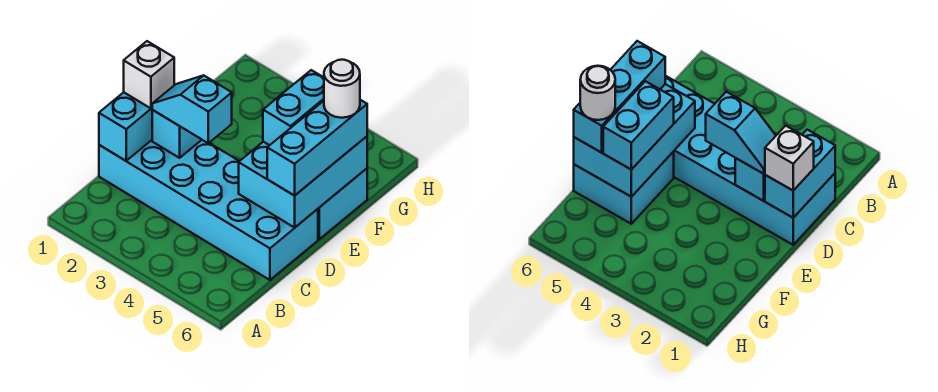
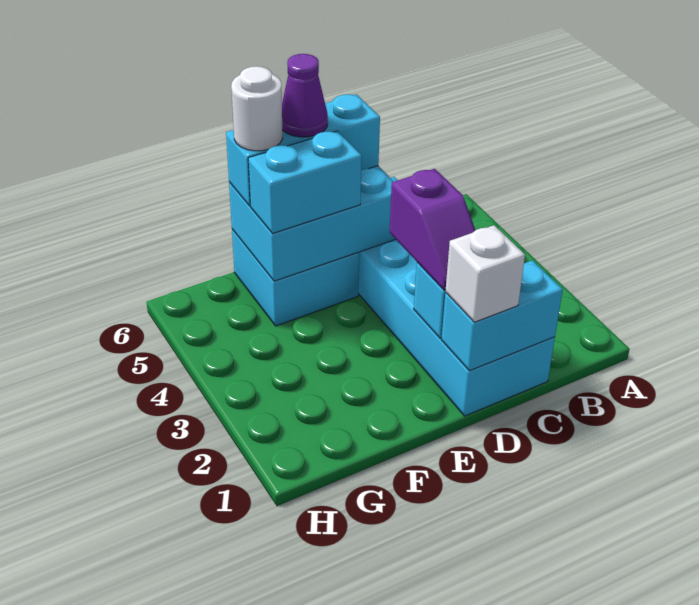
cyan 1x2 slope [152,76,232,143] -> purple 1x2 slope [390,169,475,290]
none -> purple 1x1 cone [282,54,328,137]

